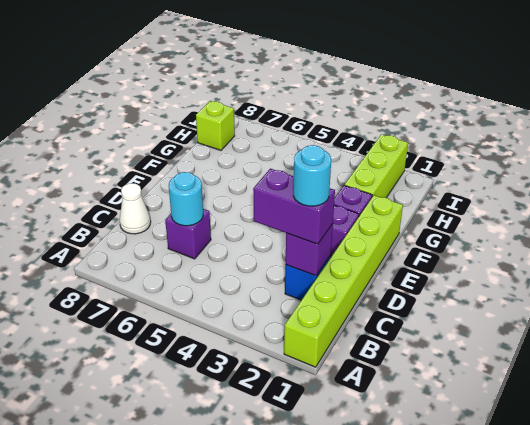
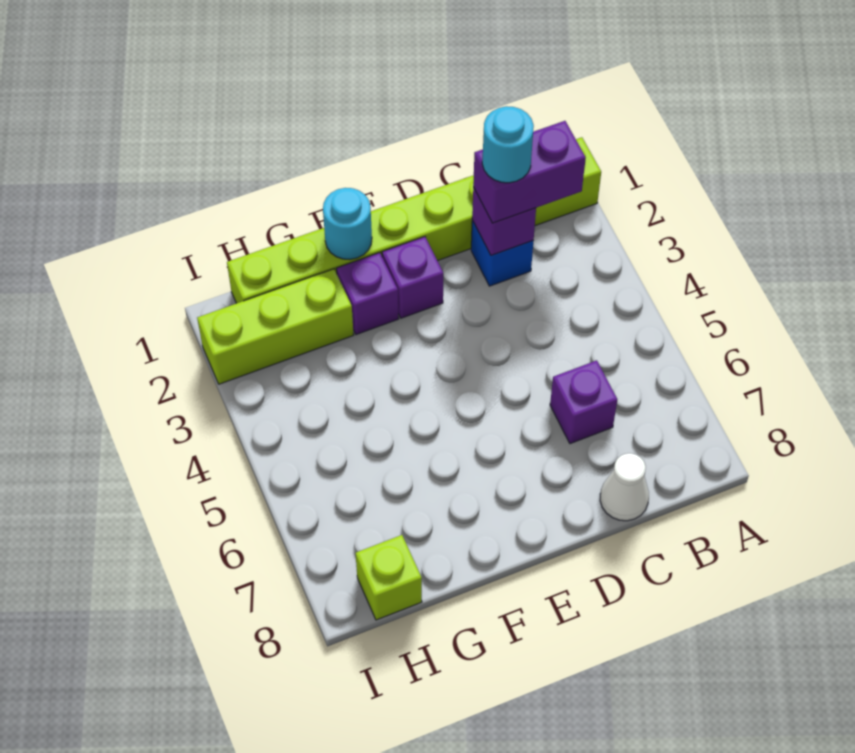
lime 1x6 brick [284,195,403,367] -> lime 1x8 brick [227,137,601,303]
purple 1x2 brick [253,169,335,244] -> purple 1x2 brick turned to [473,121,586,223]
cyan 1x1 round brick [169,172,203,226] -> cyan 1x1 round brick moved to [323,188,372,259]

